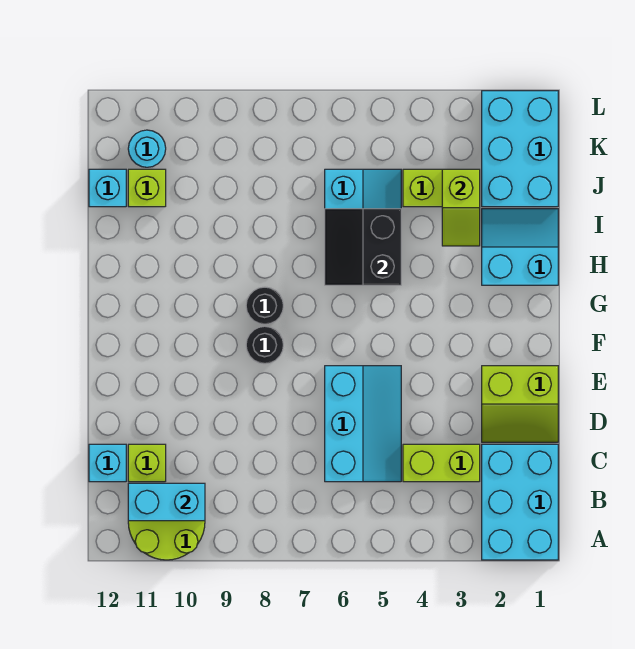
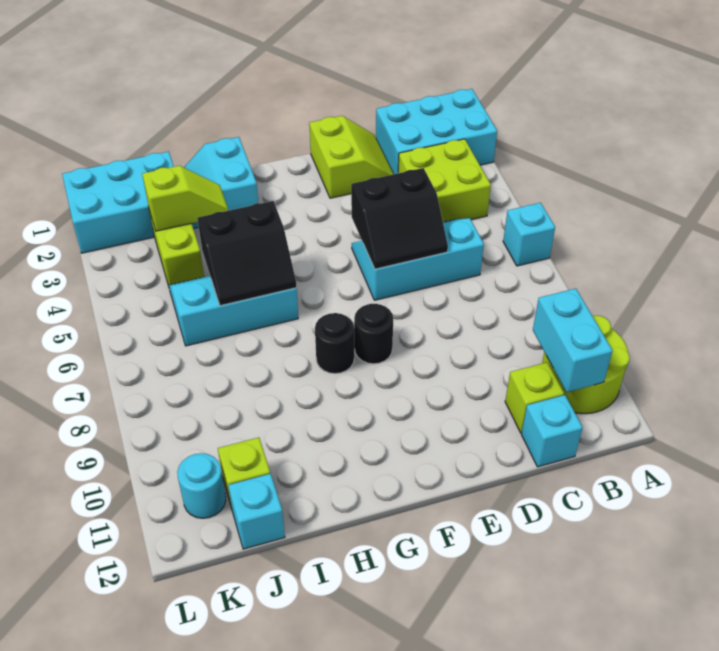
none -> cyan 1x1 brick [503,203,555,266]
lime 1x2 brick [403,444,480,482] -> lime 2x2 brick [398,139,491,222]
none -> black 2x2 slope [351,168,448,269]

